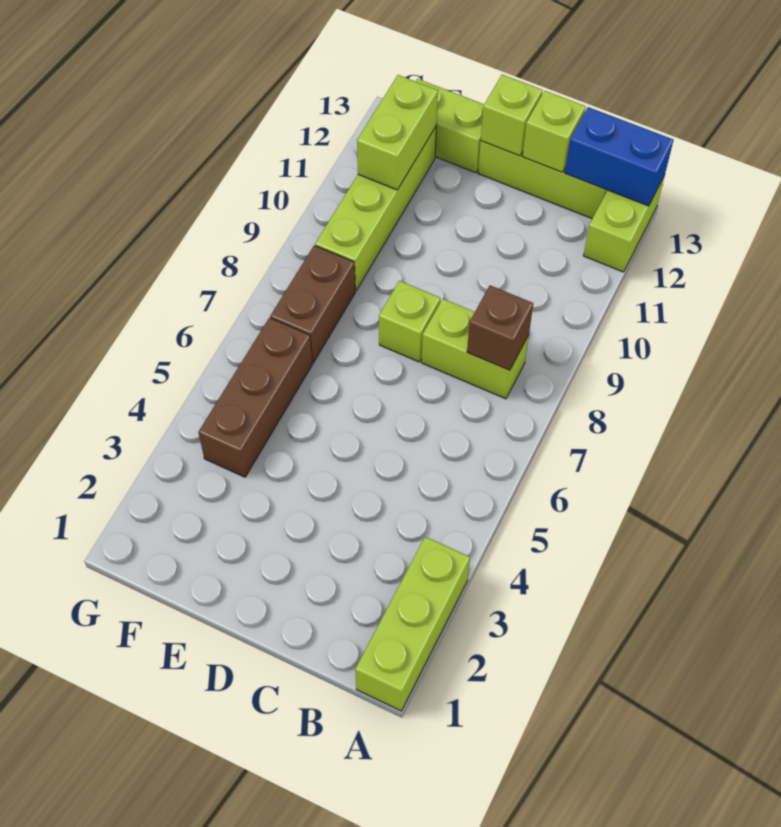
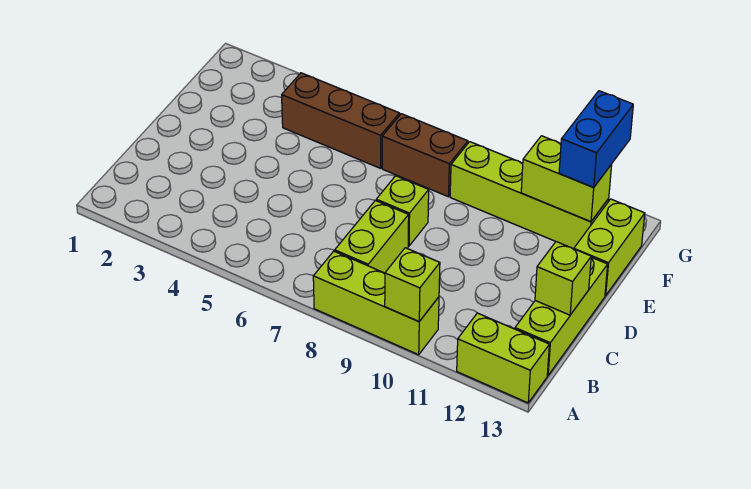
lime 1x3 brick [355,537,470,711] -> lime 1x3 brick moved to [313,251,439,355]
blue 1x2 brick [565,107,673,206] -> blue 1x2 brick moved to [559,91,633,187]
brown 1x1 brick [467,285,533,370] -> none
lime 1x1 brick [481,75,542,156] -> lime 1x1 brick moved to [385,248,440,321]

